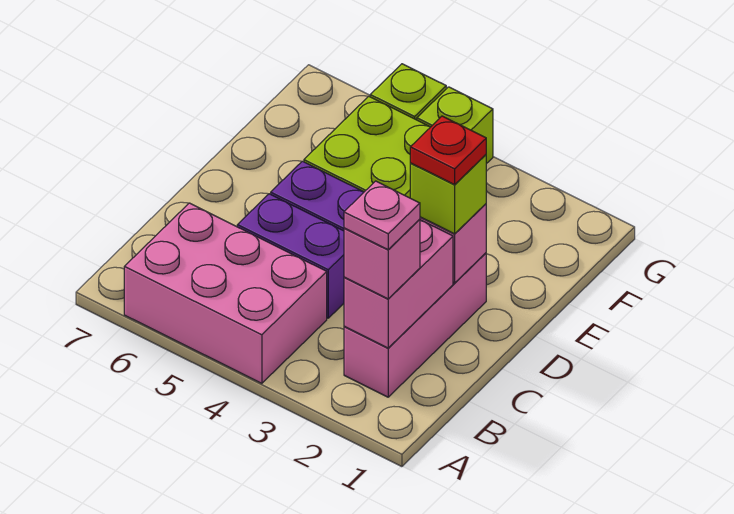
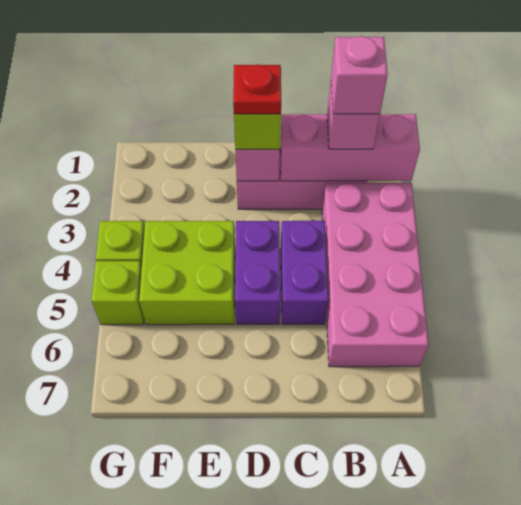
pink 2x3 brick [124,203,327,383] -> pink 2x4 brick [322,183,429,367]
pink 1x2 brick [344,220,453,348] -> pink 1x3 brick [280,114,420,181]
pink 1x1 plate [344,181,420,250] -> pink 1x1 brick [331,36,388,114]

